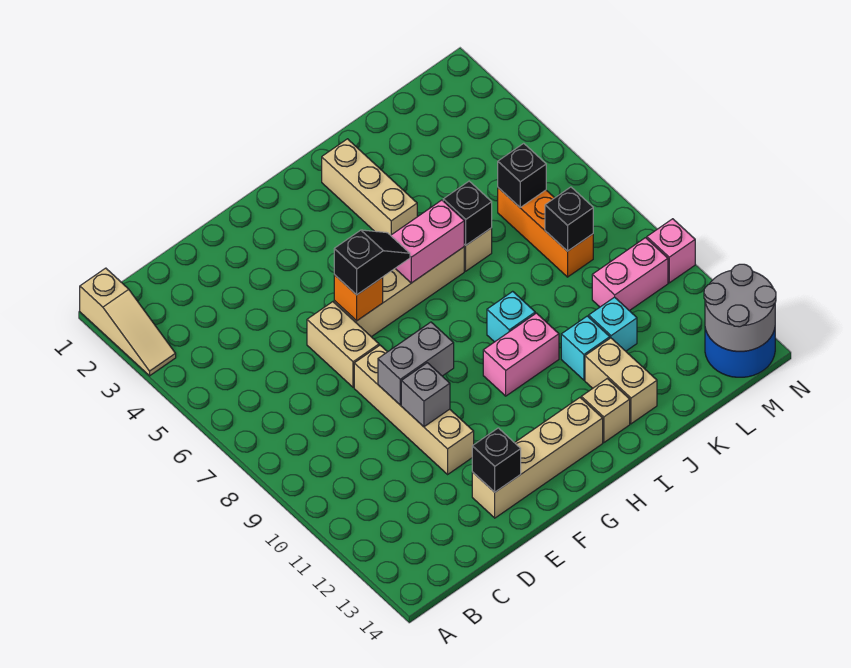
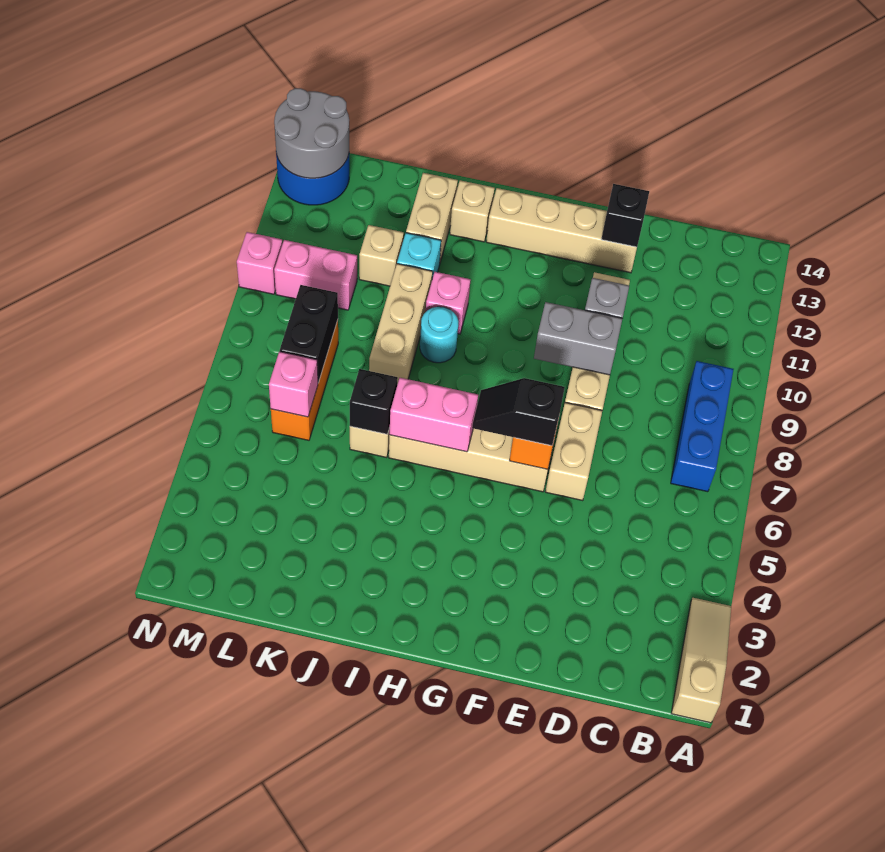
none -> blue 1x3 brick [671,361,734,492]
pink 1x2 brick [483,313,559,396] -> pink 1x1 brick [426,272,471,334]
tan 1x3 brick [322,139,417,235] -> tan 1x3 brick moved to [369,264,433,384]
cyan 1x1 brick [487,291,535,342] -> cyan 1x1 round brick [420,307,459,363]
cyan 1x1 brick [589,297,637,351] -> tan 1x1 brick [359,225,404,286]
black 1x1 brick [498,143,546,207] -> pink 1x1 brick [269,351,318,417]
black 1x1 brick [545,187,593,251] -> black 1x2 brick [280,285,338,383]

